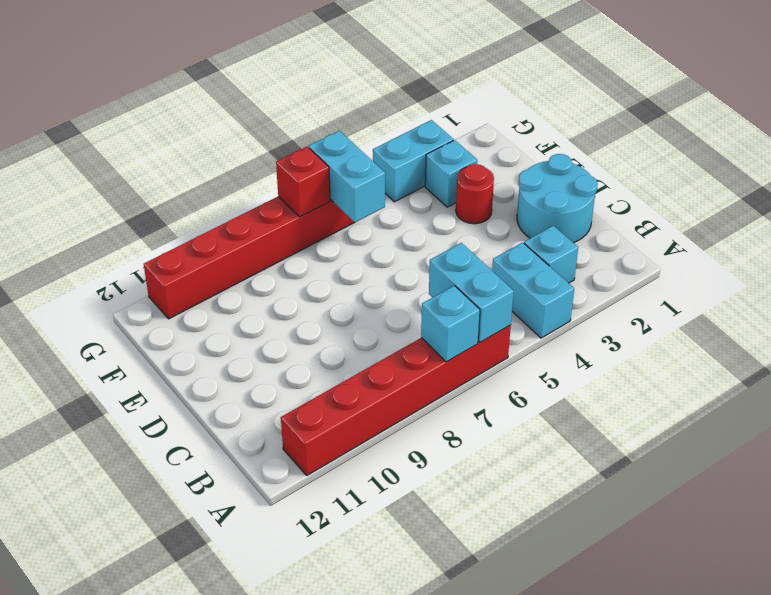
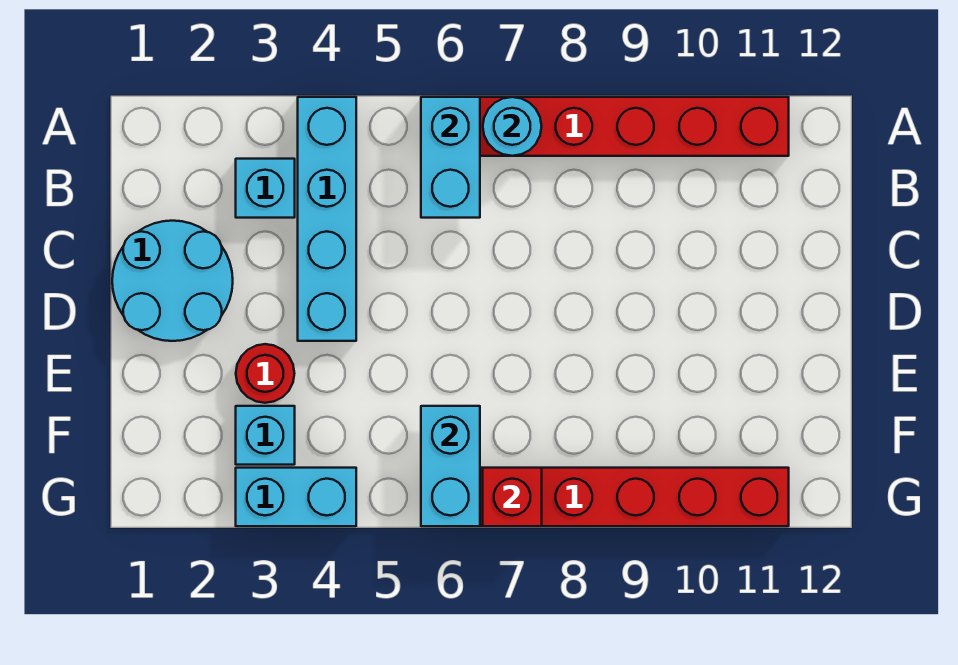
cyan 1x2 brick [492,243,574,338] -> cyan 1x4 brick [298,97,356,341]
cyan 1x1 brick [421,286,480,362] -> cyan 1x1 round brick [483,97,542,156]

